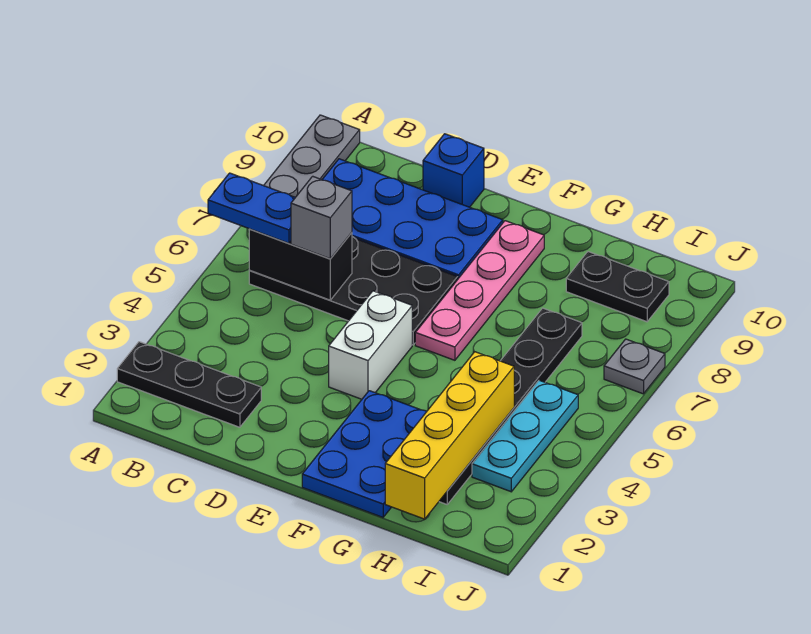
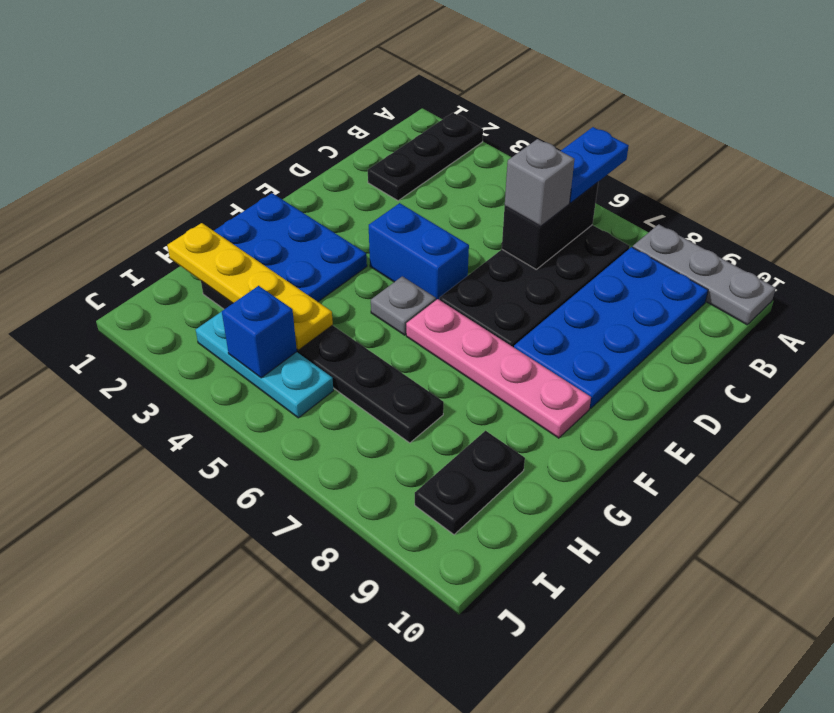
blue 1x1 brick [423,134,484,207] -> blue 1x1 brick moved to [222,286,297,378]
white 1x2 brick [329,291,412,399] -> blue 1x2 brick [369,203,469,300]
yellow 1x4 brick [385,352,514,519] -> yellow 1x4 plate [167,223,333,350]
grey 1x1 plate [604,339,665,394] -> grey 1x1 plate moved to [371,276,436,335]

